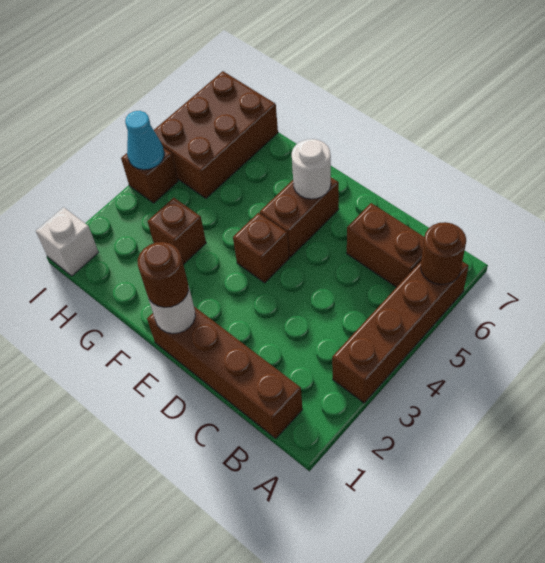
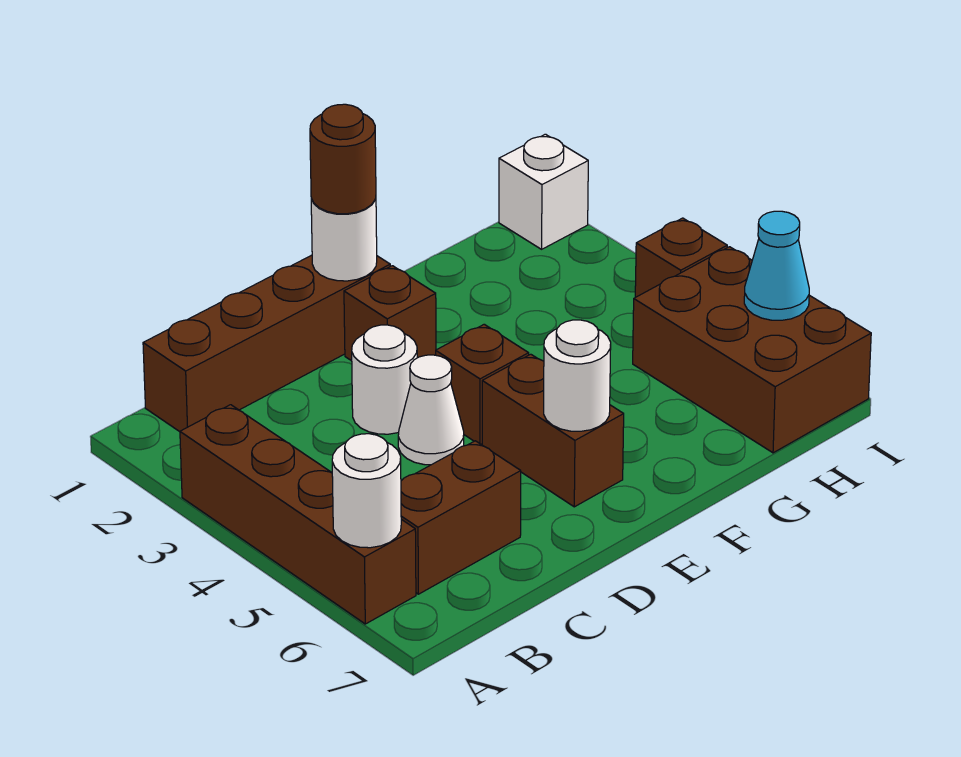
brown 1x1 round brick [421,222,466,285] -> white 1x1 round brick [332,434,401,548]
none -> white 1x1 round brick [352,325,417,434]
none -> white 1x1 cone [398,355,464,465]
brown 1x1 brick [148,198,206,265] -> brown 1x1 brick moved to [344,266,436,361]
cyan 1x1 cone [125,111,164,170] -> cyan 1x1 cone moved to [744,211,809,320]

